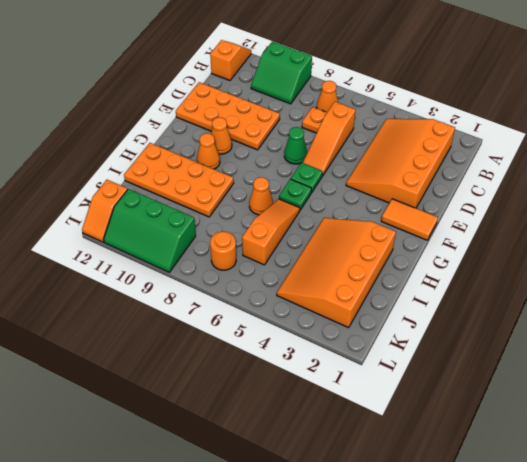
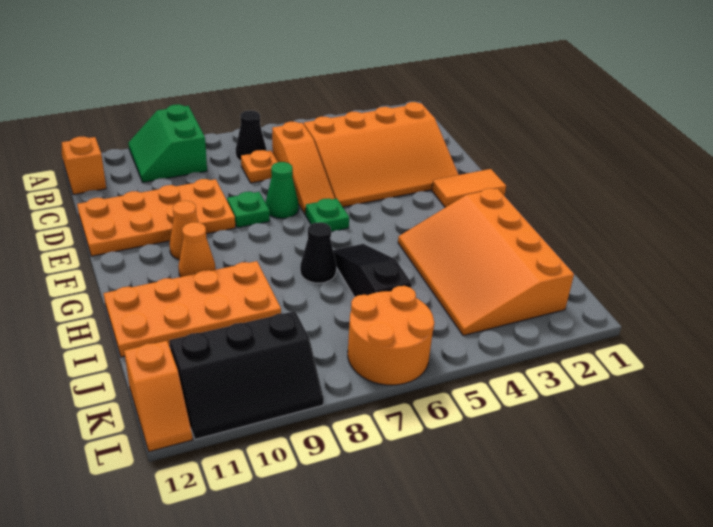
green 2x2 slope [251,41,312,104] -> green 2x2 slope turned to [128,104,207,182]
orange 3x4 slope [346,119,455,208] -> orange 3x4 slope turned to [304,102,459,207]
orange 1x1 cone [316,81,338,112] -> black 1x1 cone [236,111,267,161]
green 1x1 plate [279,179,311,210] -> green 1x1 plate moved to [227,192,270,228]
orange 1x3 slope [242,199,300,265] -> black 1x3 slope [333,244,412,297]
orange 1x1 cone [249,177,273,215] -> black 1x1 cone [300,222,336,283]
orange 1x1 round brick [210,231,236,270] -> orange 2x2 round brick [348,286,434,385]
green 2x3 slope [104,189,196,272] -> black 2x3 slope [169,311,324,439]

